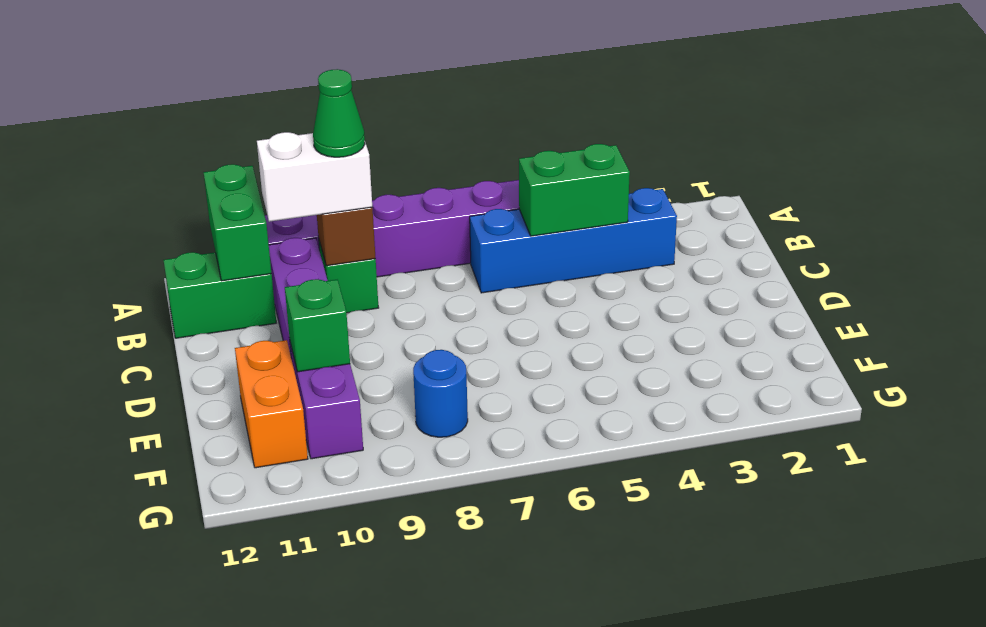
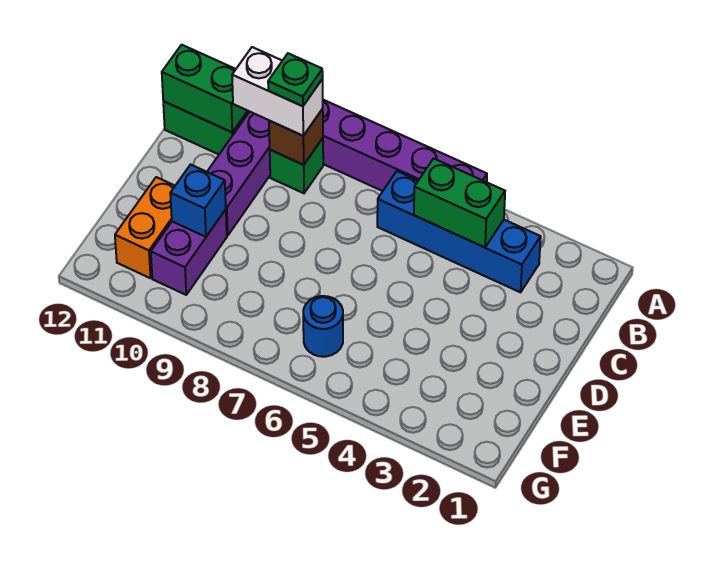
green 1x2 brick [203,164,271,281] -> green 1x2 brick turned to [162,45,247,132]
green 1x1 cone [313,69,365,157] -> green 1x1 plate [268,53,323,106]
green 1x1 brick [285,279,350,372] -> blue 1x1 brick [170,165,226,237]
blue 1x1 round brick [413,350,468,437] -> blue 1x1 round brick moved to [303,296,343,357]

